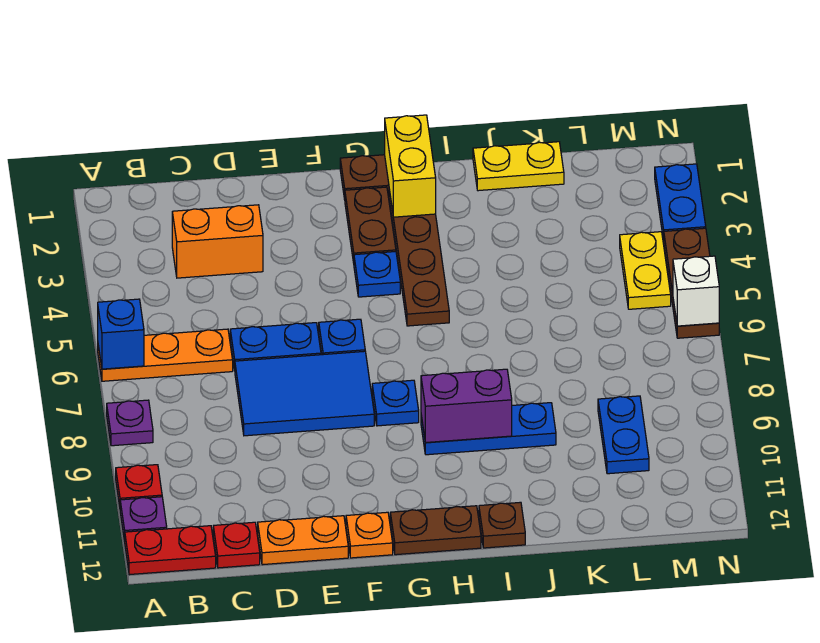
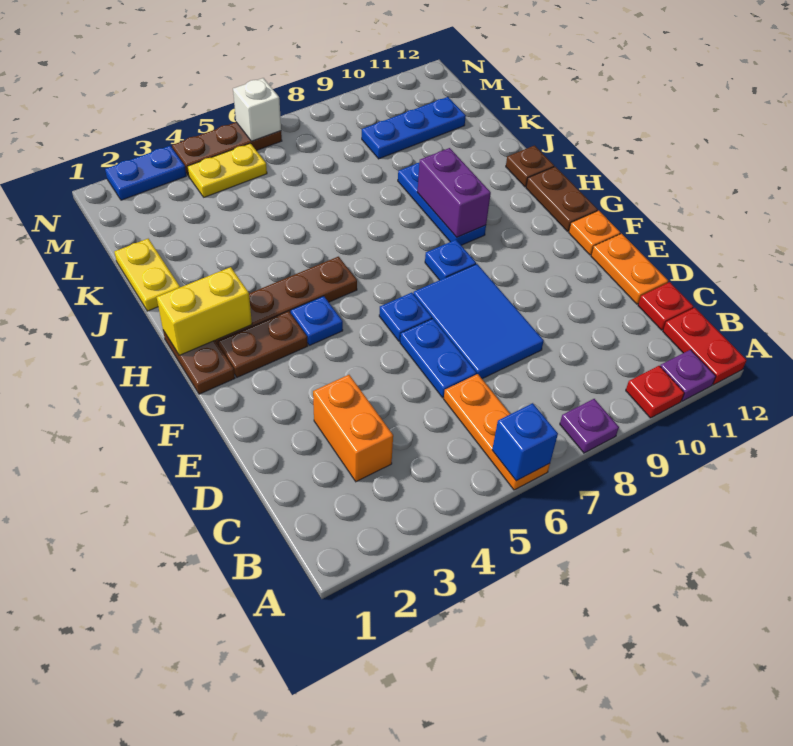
blue 1x2 plate [598,396,649,474] -> blue 1x3 plate [362,97,466,159]

